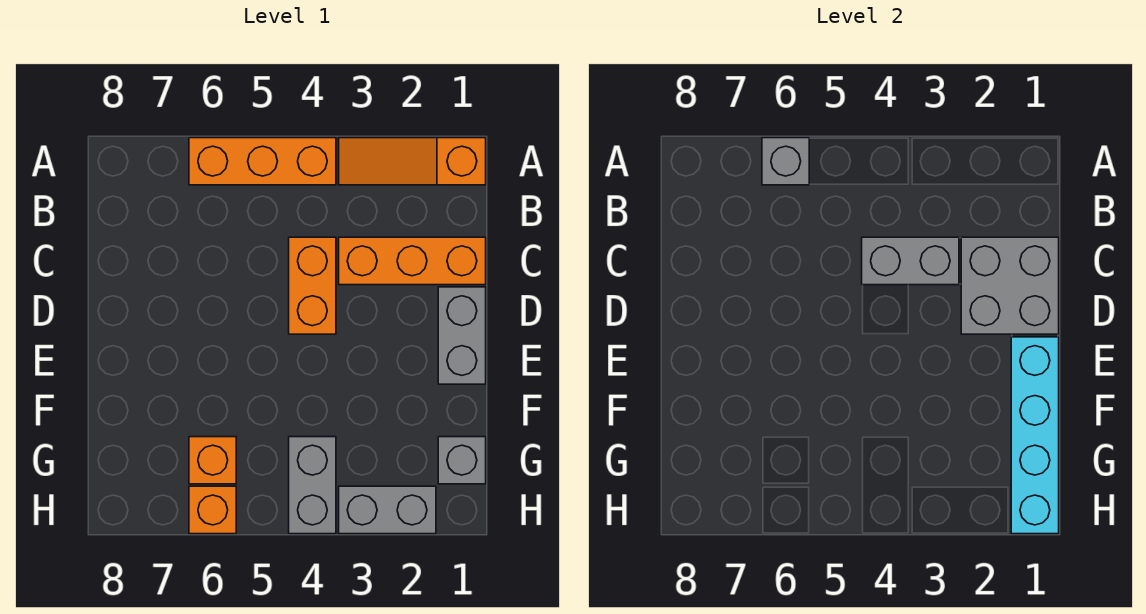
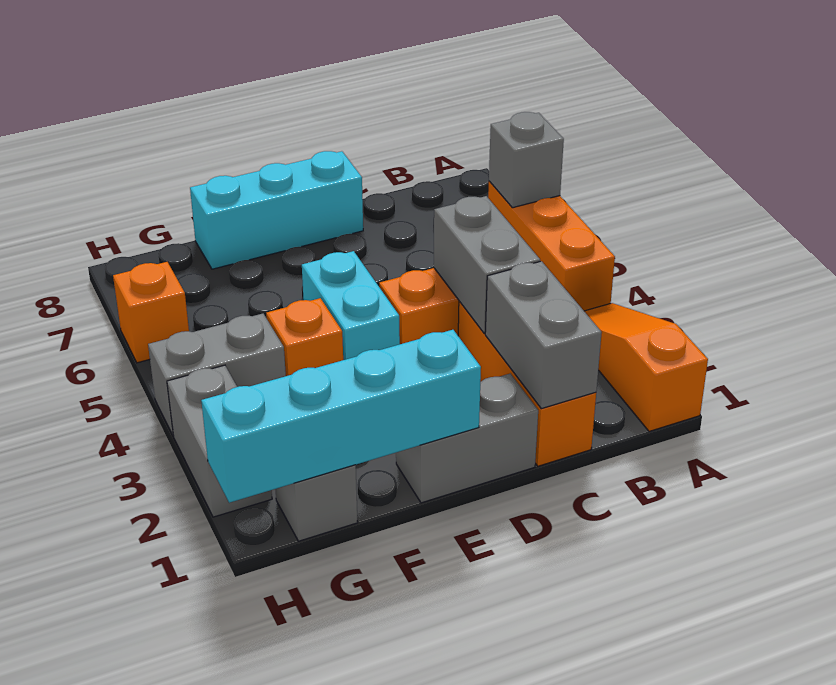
grey 2x2 brick [961,237,1059,334] -> grey 1x2 brick [485,261,602,409]
none -> cyan 1x3 brick [190,151,363,269]
none -> cyan 1x2 brick [302,251,400,360]
orange 1x1 brick [189,437,236,484] -> orange 1x1 brick moved to [266,298,343,376]

